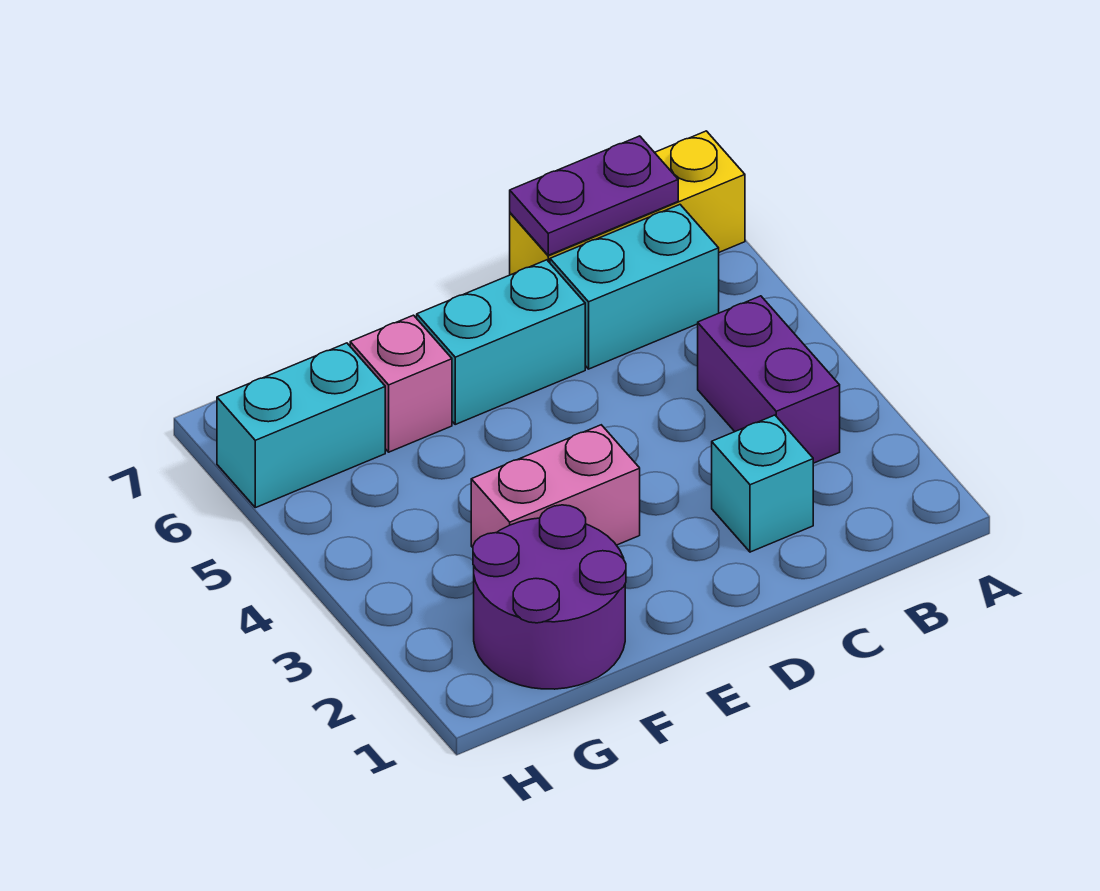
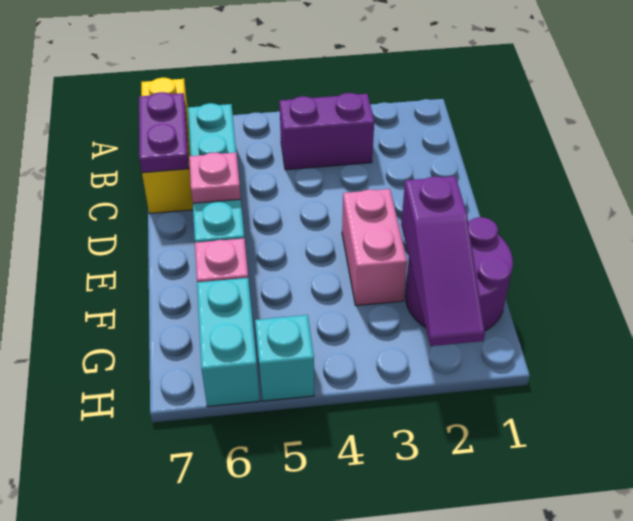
cyan 1x1 brick [712,415,813,552] -> cyan 1x1 brick moved to [255,315,314,401]
none -> pink 1x1 plate [189,153,241,203]
none -> purple 1x3 slope [401,176,485,346]

